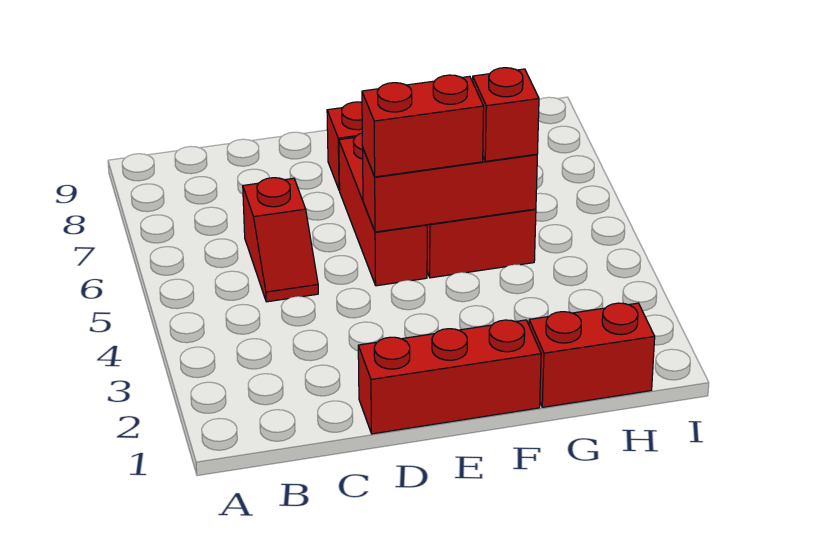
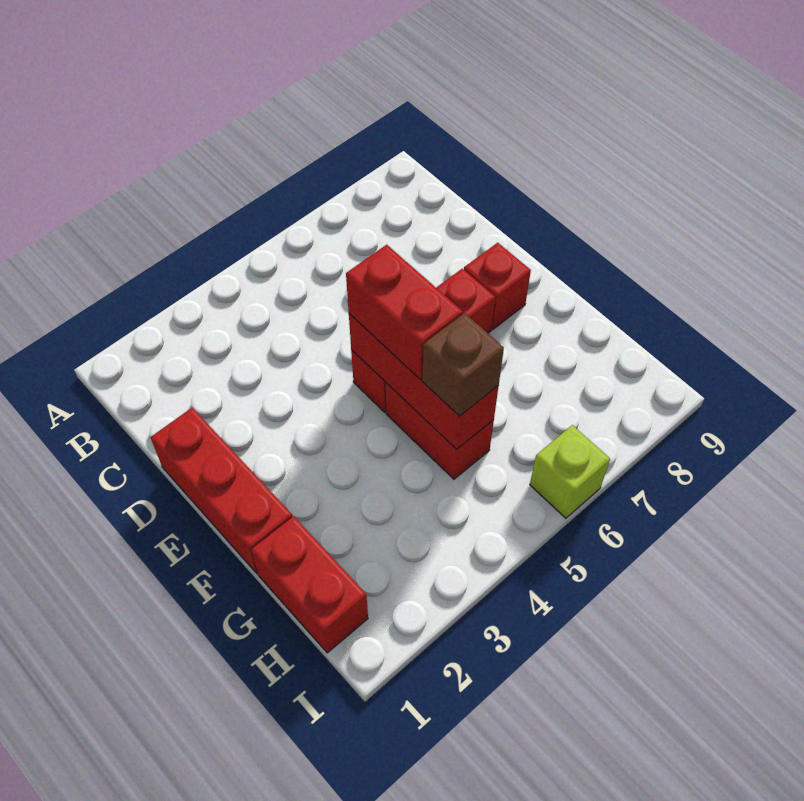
red 1x2 slope [243,178,318,302] -> none
red 1x1 brick [473,68,539,161] -> brown 1x1 brick [422,313,504,416]
none -> lime 1x1 brick [530,425,610,518]

